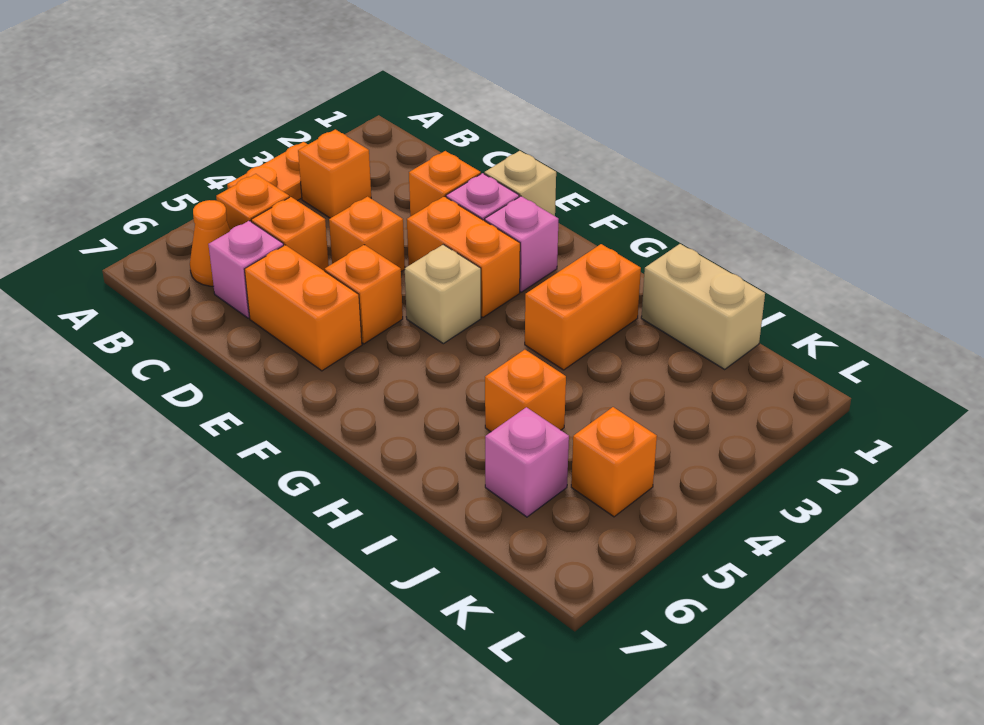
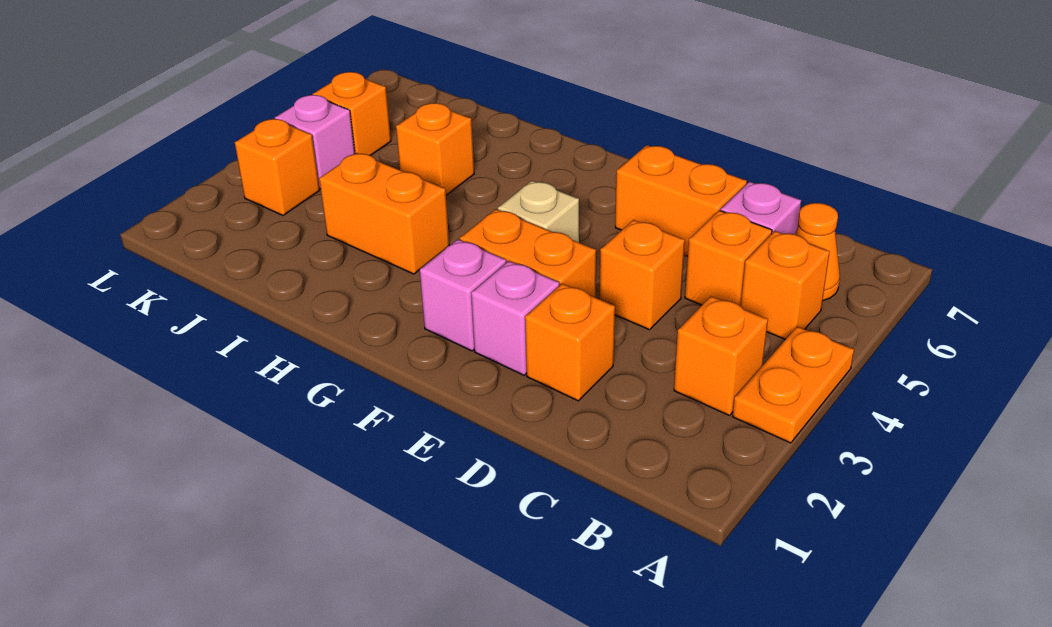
tan 1x1 brick [484,151,556,216] -> none
orange 1x1 brick [325,245,403,344] -> orange 1x1 brick moved to [235,119,320,215]
orange 1x2 brick [525,244,641,370] -> orange 1x2 brick turned to [319,153,449,274]
tan 1x2 brick [641,244,765,369] -> none
pink 1x1 brick [485,407,569,517] -> pink 1x1 brick moved to [275,95,355,189]

